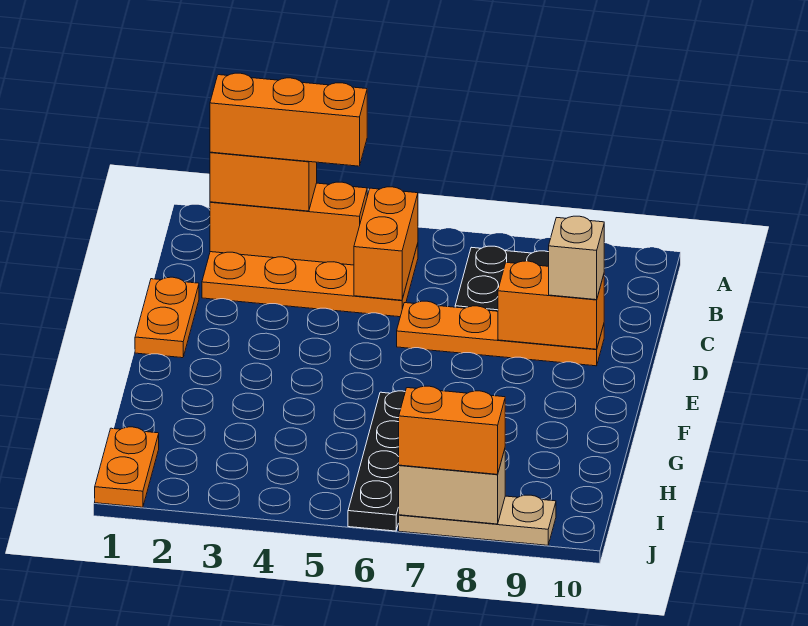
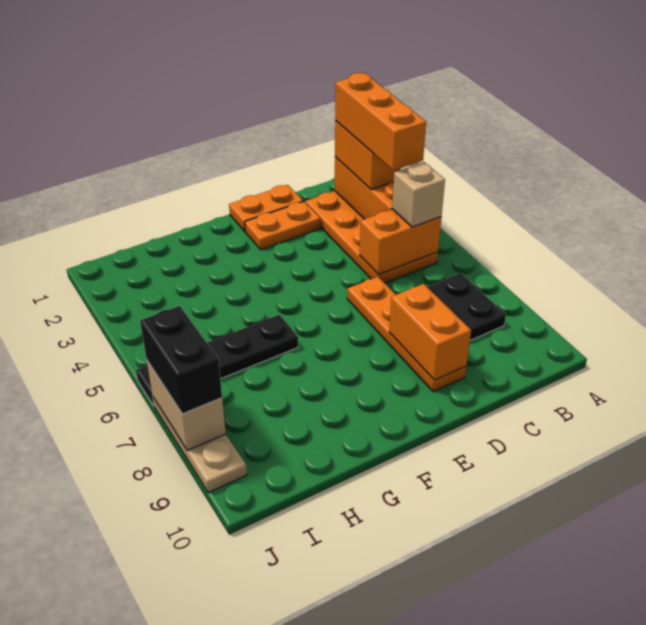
tan 1x1 brick [549,216,604,300] -> tan 1x1 brick moved to [392,162,445,227]
orange 1x2 plate [95,427,159,507] -> orange 1x2 plate moved to [245,201,320,250]
orange 1x2 brick [399,386,505,474] -> black 1x2 brick [140,306,222,414]

